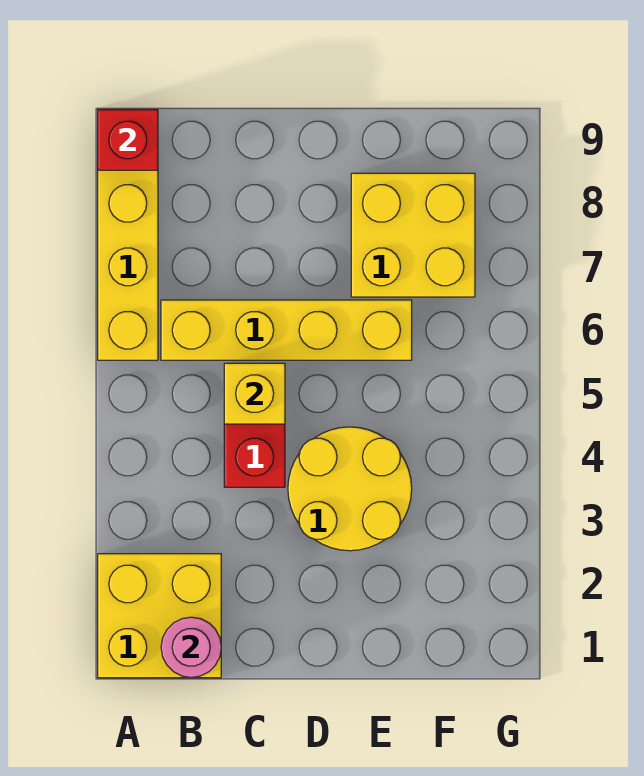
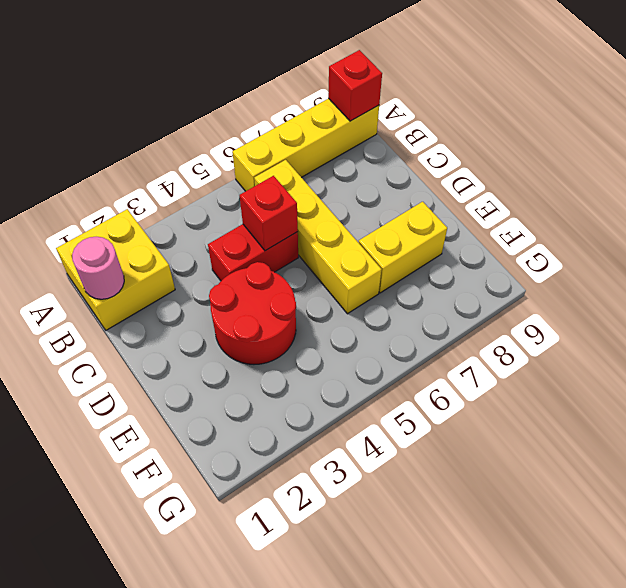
yellow 1x1 brick [224,363,285,424] -> red 1x1 brick [240,176,298,251]
yellow 2x2 round brick [288,427,412,551] -> red 2x2 round brick [209,262,296,364]
yellow 2x2 brick [351,173,475,297] -> yellow 1x2 brick [359,202,447,293]

